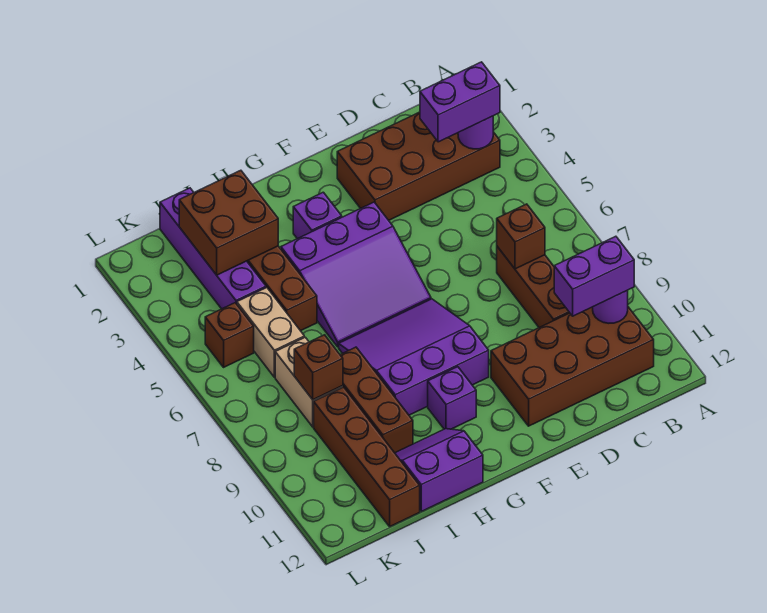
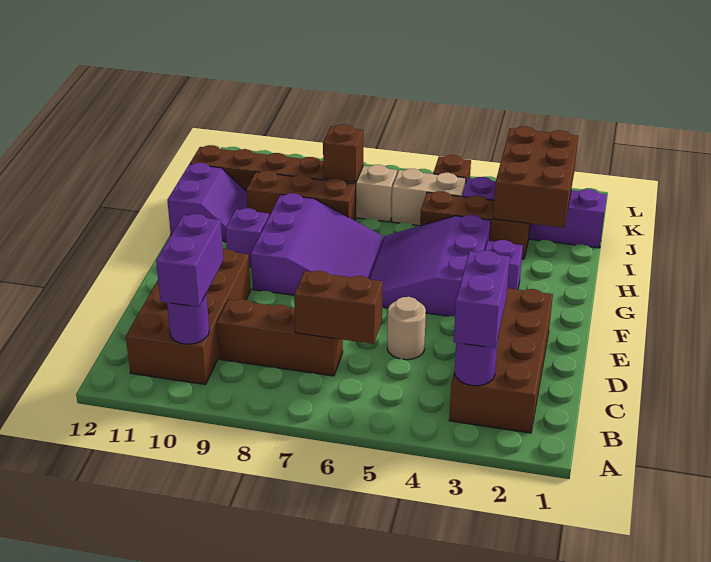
brown 1x1 brick [497,204,545,269] -> brown 1x2 brick [294,271,383,344]
none -> tan 1x1 round brick [387,297,426,360]
brown 2x2 brick [179,170,278,275] -> brown 2x3 brick [493,126,578,228]

